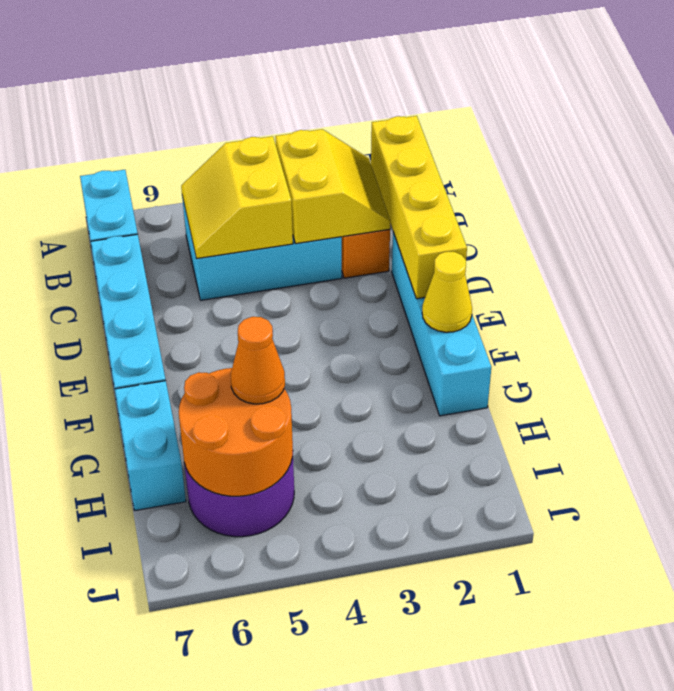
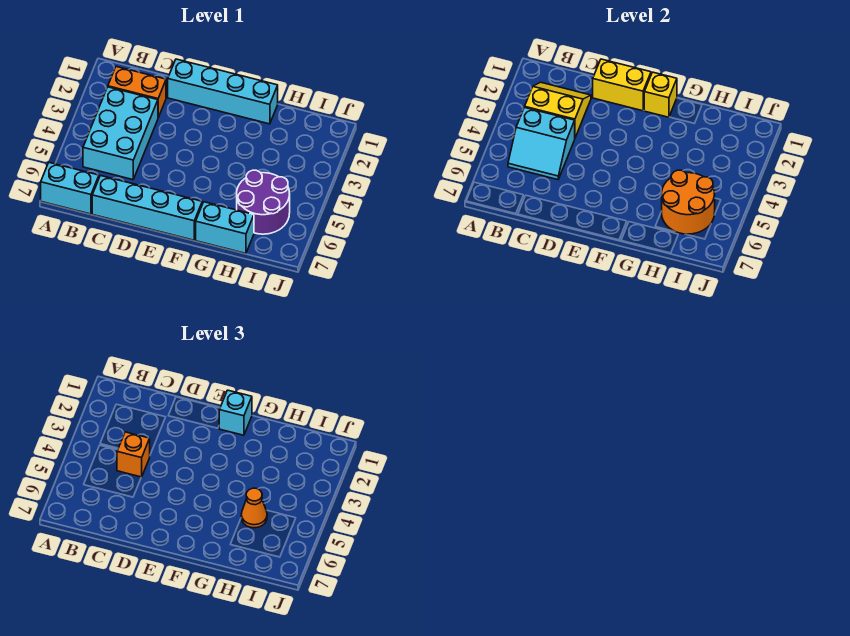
yellow 1x4 brick [371,116,467,299] -> yellow 1x2 brick [593,59,651,111]
yellow 2x2 slope [181,136,293,259] -> cyan 2x2 slope [508,107,575,180]
none -> orange 1x1 brick [117,432,150,477]
yellow 1x1 cone [422,252,472,332] -> yellow 1x1 brick [644,72,677,117]
none -> cyan 1x1 brick [219,390,252,435]

